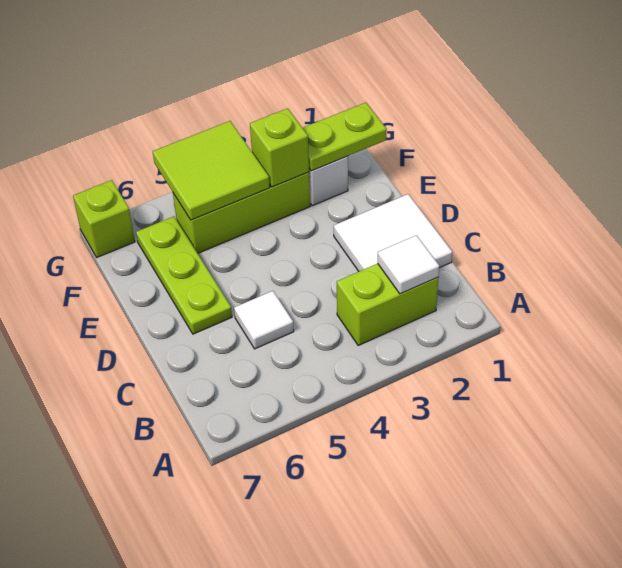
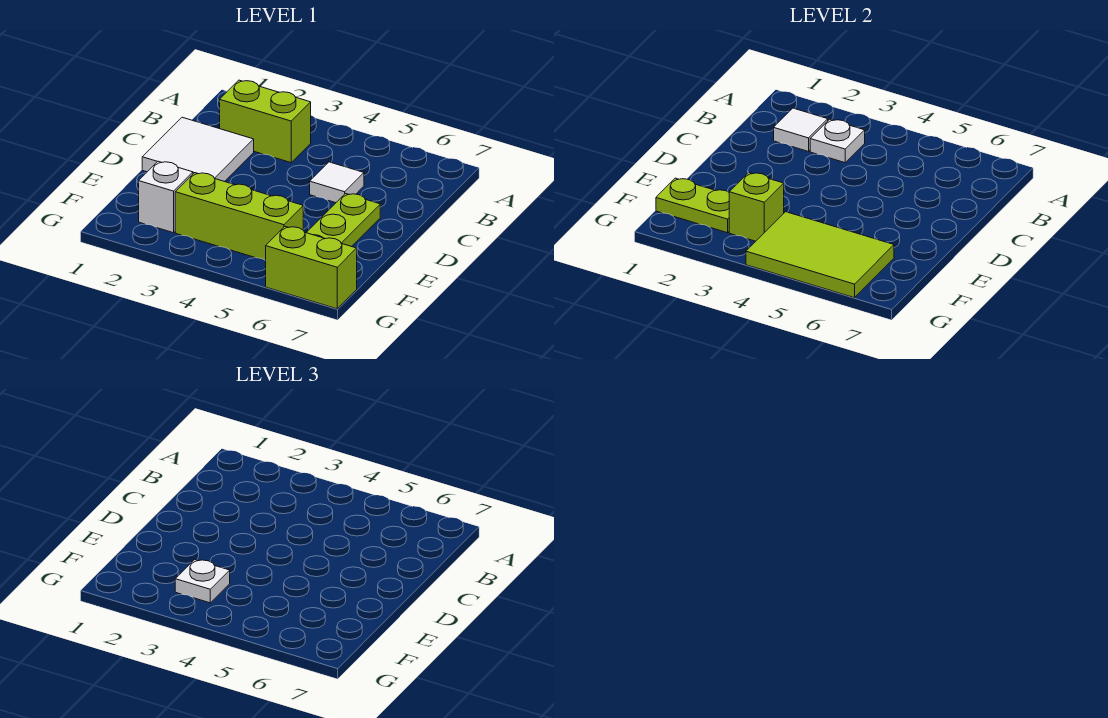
none -> white 1x1 plate [810,119,865,163]
none -> white 1x1 plate [175,560,230,603]
lime 2x2 tile [153,121,270,220] -> lime 2x3 tile [746,212,894,298]
lime 1x1 brick [73,180,135,257] -> lime 1x2 brick [266,226,357,309]

